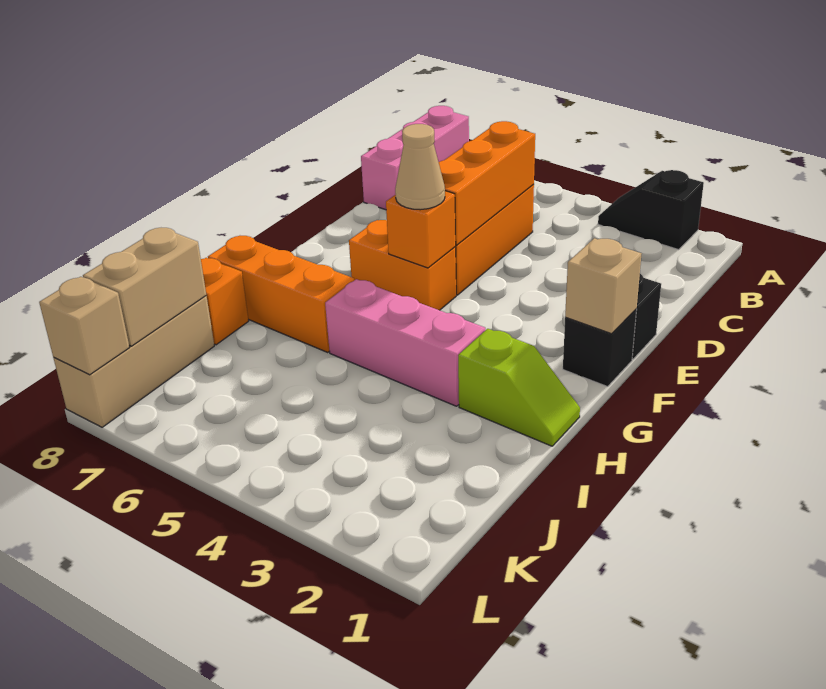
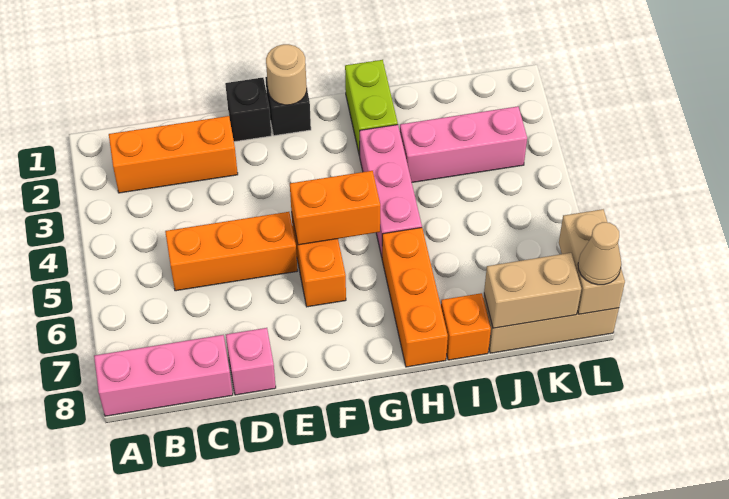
black 1x2 slope [598,170,704,250] -> none
orange 1x3 brick [439,121,535,245] -> orange 1x3 brick moved to [109,116,238,193]
none -> pink 1x1 brick [226,328,276,395]
tan 1x1 brick [565,238,641,334] -> tan 1x1 round brick [266,44,307,105]
orange 1x1 brick [386,191,456,268] -> orange 1x2 brick [290,171,380,245]
tan 1x1 cone [395,124,445,210] -> tan 1x1 cone moved to [578,222,621,285]
lime 1x2 slope [458,329,580,446] -> lime 1x2 brick [345,60,398,156]
none -> pink 1x3 brick [400,106,527,182]
tan 1x1 brick [39,277,130,375] -> tan 1x2 brick [559,209,625,314]

